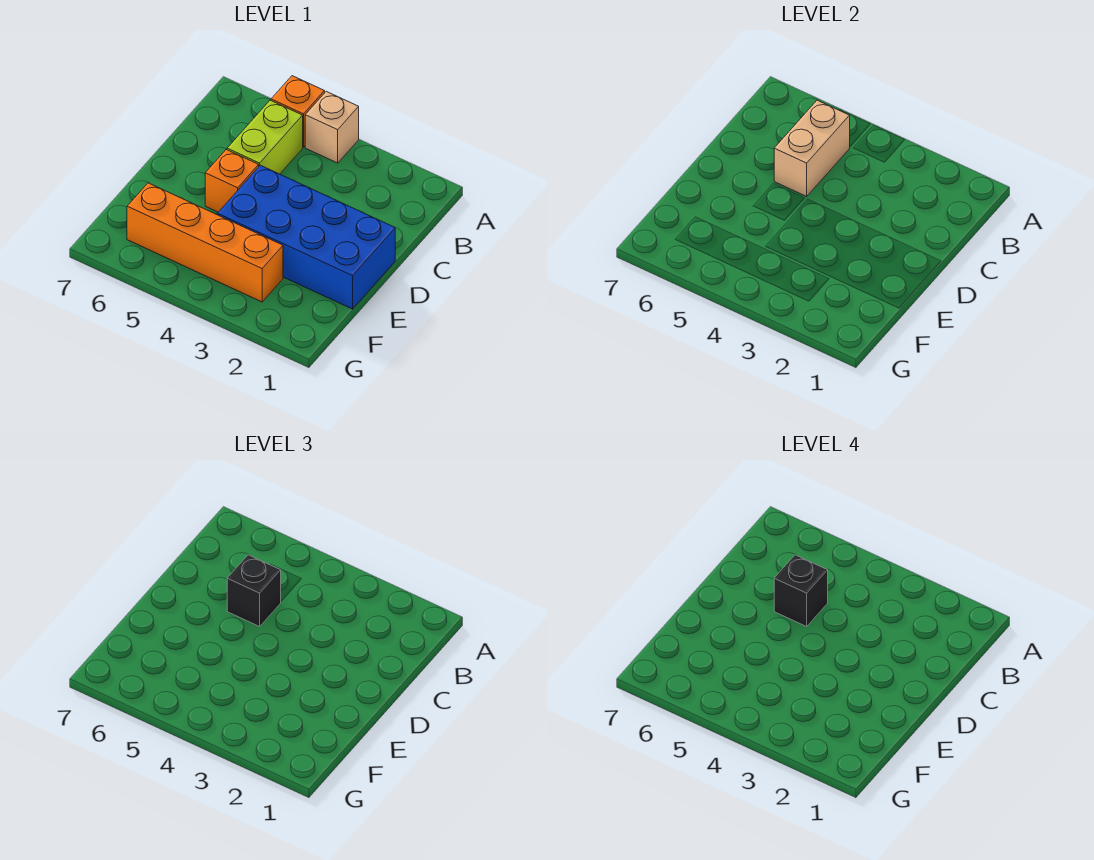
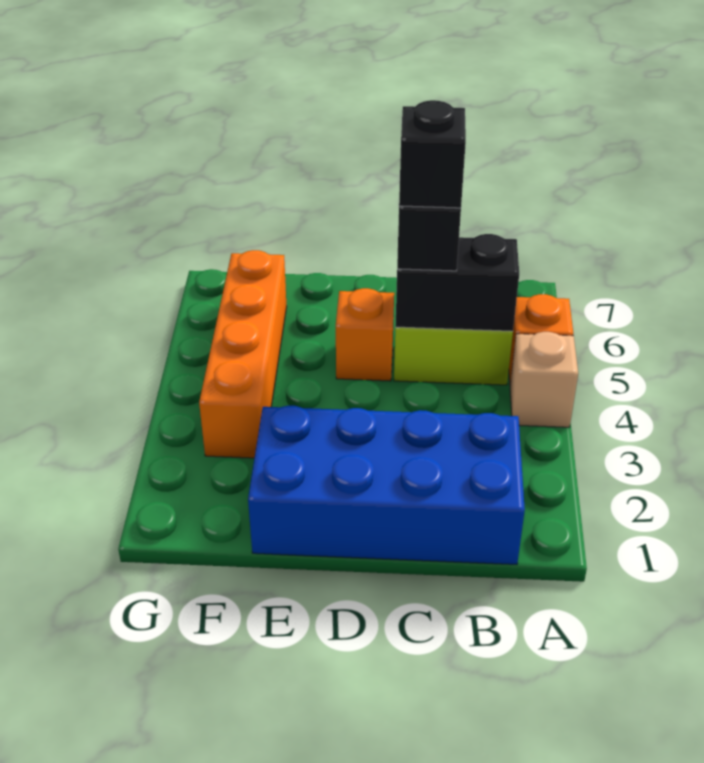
tan 1x2 brick [774,100,850,196] -> black 1x2 brick [395,234,519,331]
blue 2x4 brick [217,165,395,309] -> blue 2x4 brick turned to [248,406,525,564]

